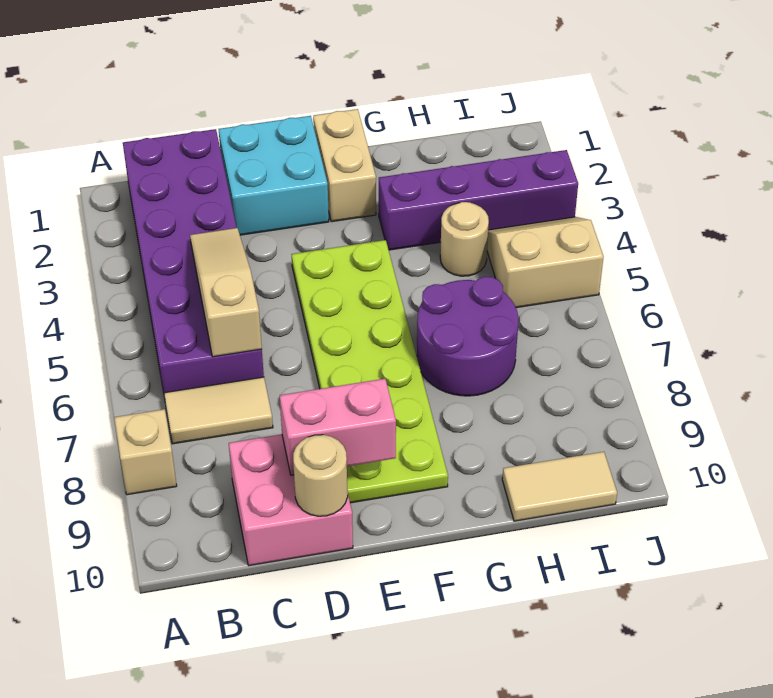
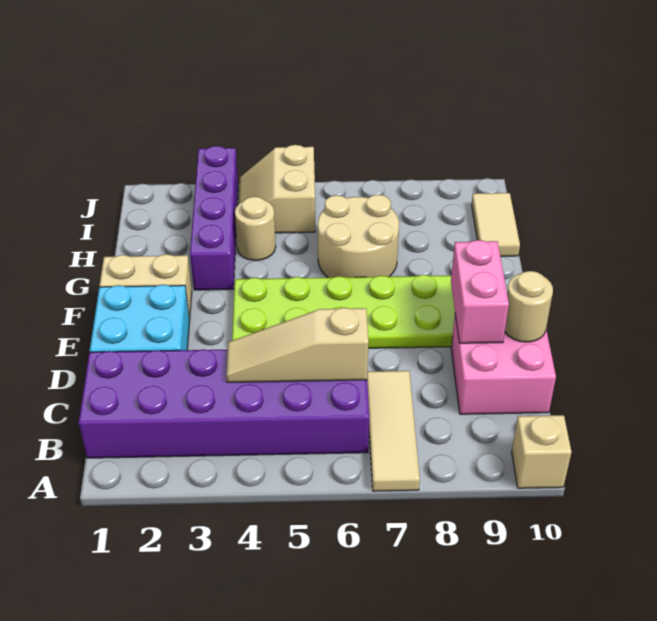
tan 1x1 brick [114,409,177,495] -> tan 1x1 brick moved to [512,415,572,488]
tan 1x2 tile [164,377,273,444] -> tan 1x3 tile [367,371,420,491]
purple 2x2 round brick [417,277,518,396] -> tan 2x2 round brick [318,195,399,278]

